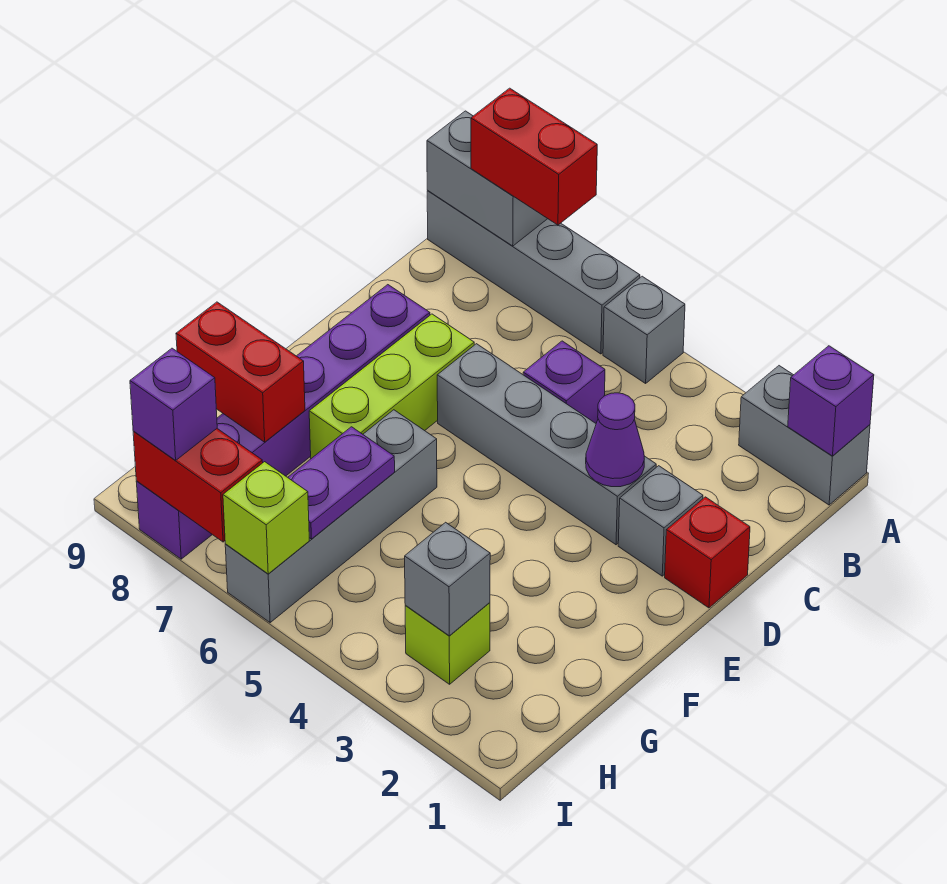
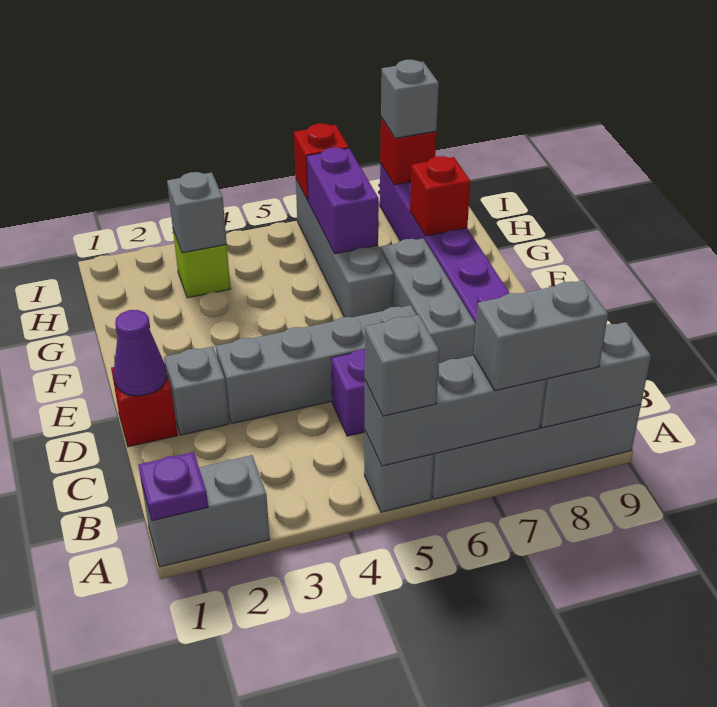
purple 1x1 brick [788,346,874,456] -> purple 1x1 plate [139,452,208,521]
none -> grey 1x3 brick [365,356,546,466]
none -> grey 1x1 brick [365,315,439,416]
red 1x2 brick [471,88,597,225] -> grey 1x2 brick [474,280,608,391]
purple 1x1 cone [586,393,644,487] -> purple 1x1 cone moved to [114,310,167,396]
lime 1x3 brick [309,314,474,458] -> grey 1x3 brick [381,238,476,363]
purple 1x2 plate [288,427,395,539] -> purple 1x2 brick [307,148,379,254]
red 1x2 brick [176,302,305,442] -> red 1x1 brick [410,156,471,236]
lime 1x1 brick [223,462,309,574] -> red 1x1 brick [294,124,349,201]
red 1x2 brick [133,429,263,542] -> red 1x1 brick [380,117,436,185]
purple 1x1 brick [130,348,217,460] -> grey 1x1 brick [381,60,439,138]

